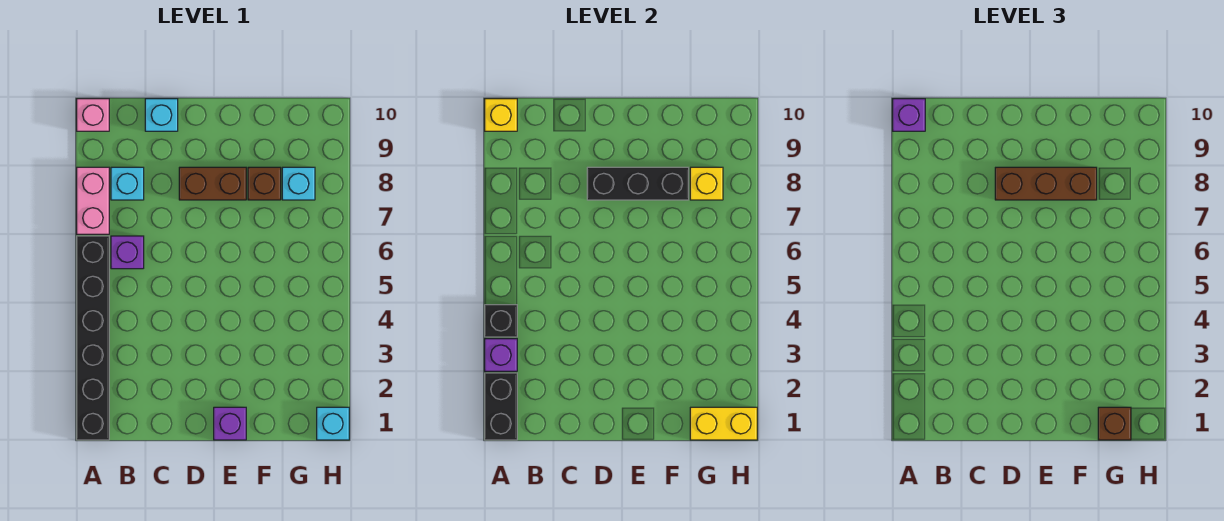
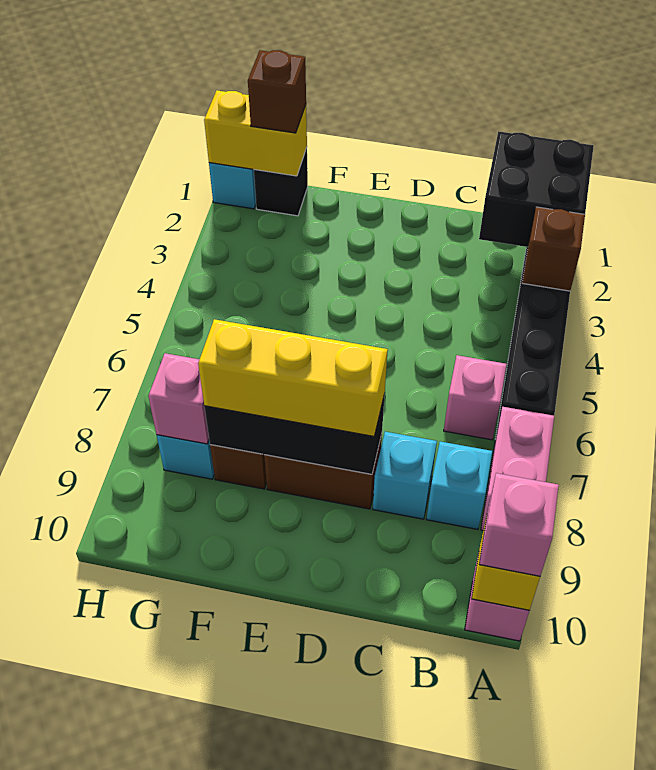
black 1x2 brick [485,373,517,440] -> black 2x2 brick [479,131,594,247]
purple 1x1 brick [485,339,517,371] -> brown 1x1 brick [522,207,585,291]
black 1x1 brick [485,305,517,337] -> black 1x1 brick moved to [254,148,308,216]
purple 1x1 brick [893,99,925,131] -> pink 1x1 brick [479,473,559,576]
purple 1x1 brick [111,236,144,269] -> pink 1x1 brick [444,355,506,440]
cyan 1x1 brick [145,99,178,131] -> cyan 1x1 brick moved to [373,432,437,519]
brown 1x3 brick [995,167,1097,200] -> yellow 1x3 brick [198,319,388,436]
purple 1x1 brick [214,407,246,440] -> none
yellow 1x1 brick [690,167,723,200] -> pink 1x1 brick [148,353,209,444]

